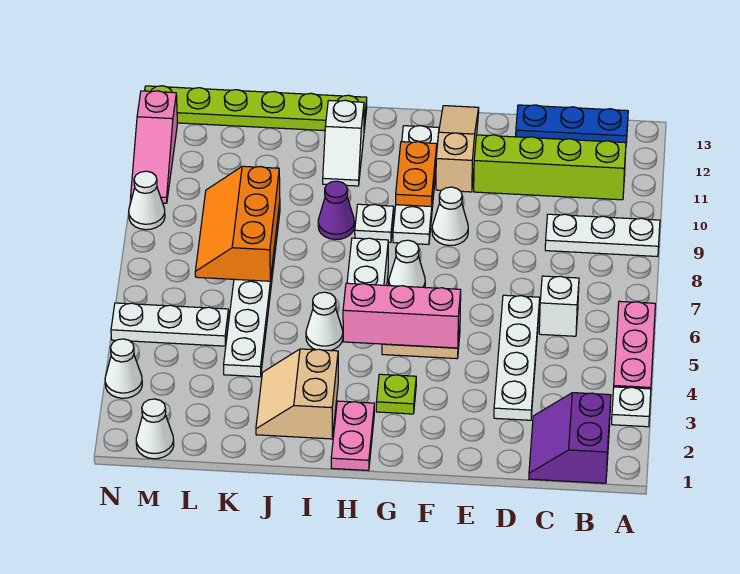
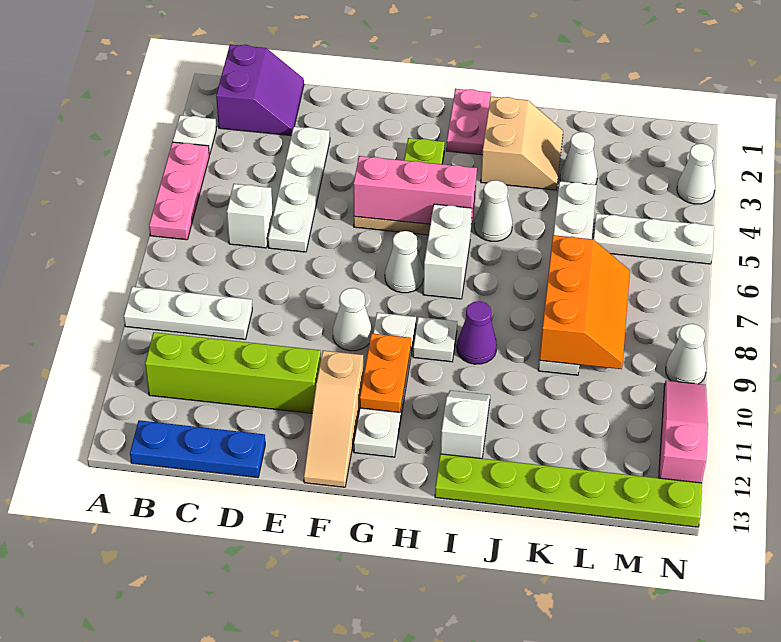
white 1x1 cone [136,399,174,459] -> white 1x1 cone moved to [560,132,598,185]

